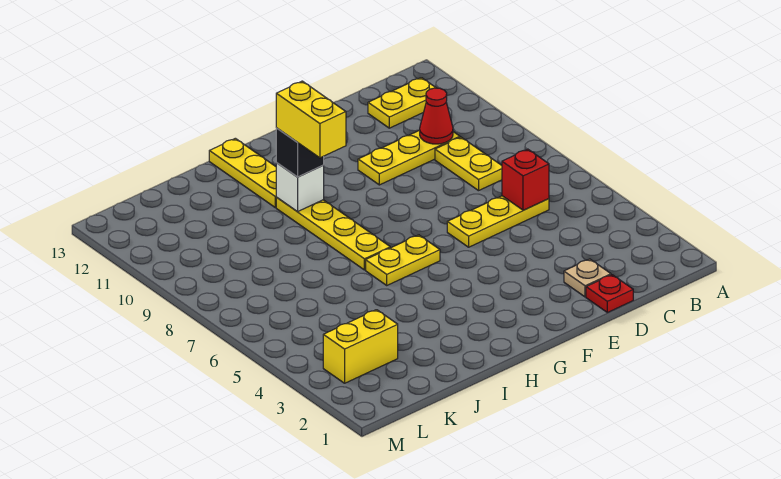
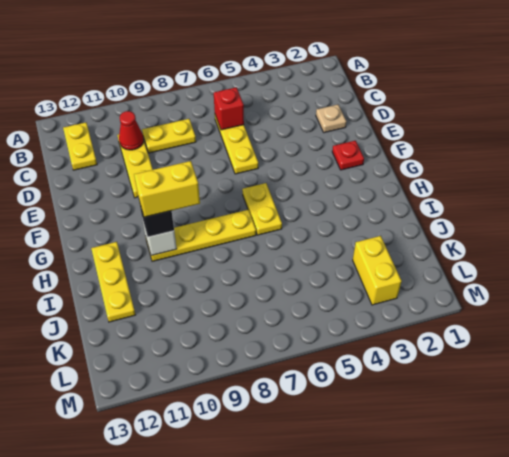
red 1x1 plate [586,275,633,313] -> red 1x1 plate moved to [332,141,364,170]
yellow 1x3 plate [209,138,277,207] -> yellow 1x3 plate turned to [91,242,135,322]

